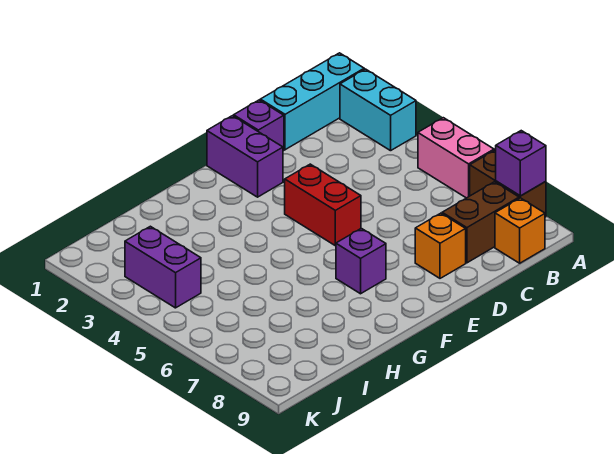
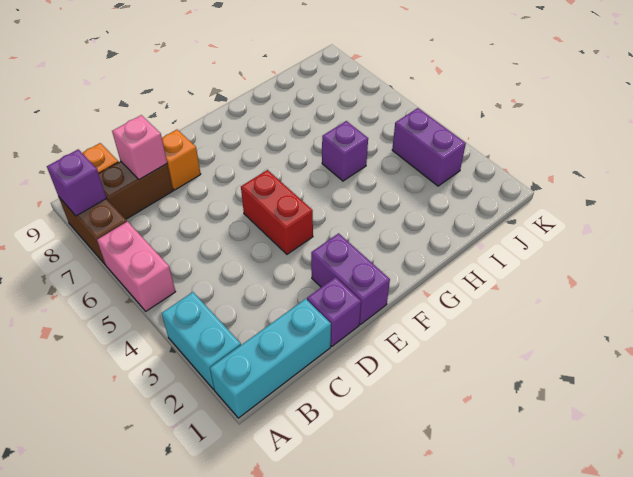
none -> pink 1x1 brick [112,115,167,180]
purple 1x1 brick [336,228,386,294] -> purple 1x1 brick moved to [322,121,368,181]

